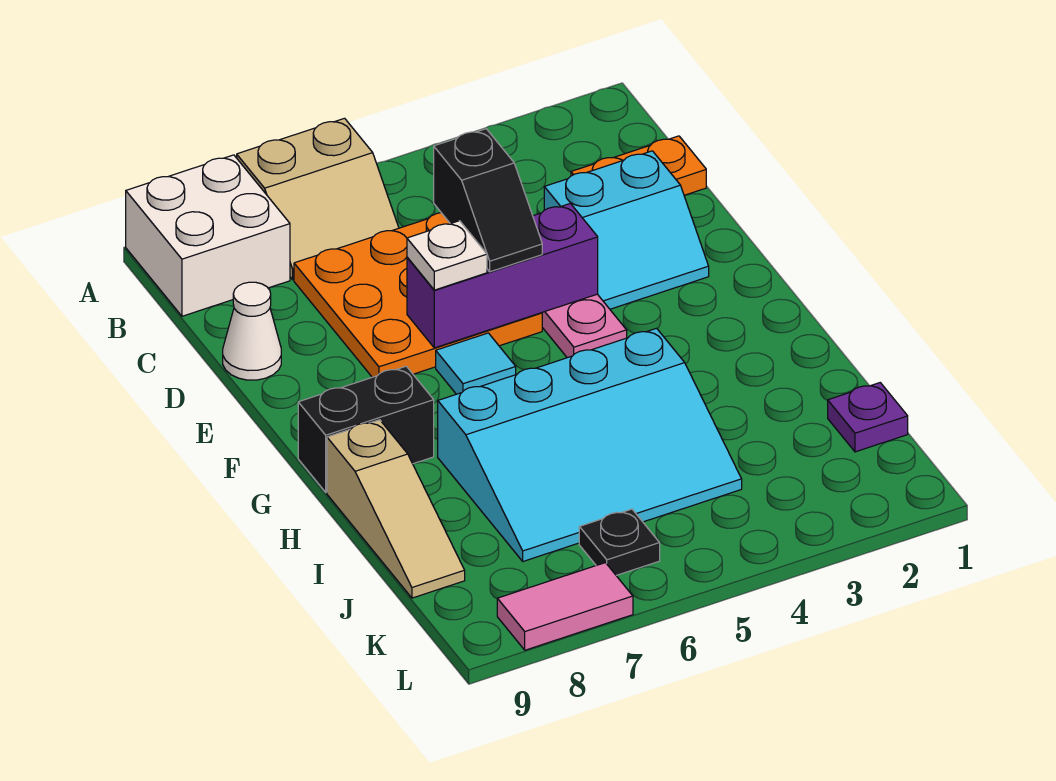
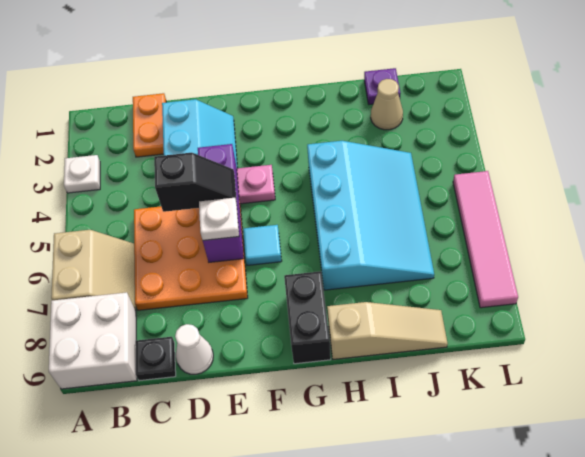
none -> white 1x1 plate [64,155,100,193]
none -> tan 1x1 cone [371,79,403,130]
black 1x1 plate [579,509,660,575] -> black 1x1 plate moved to [135,337,176,381]
pink 1x2 tile [497,563,633,650] -> pink 1x4 tile [453,171,518,308]

